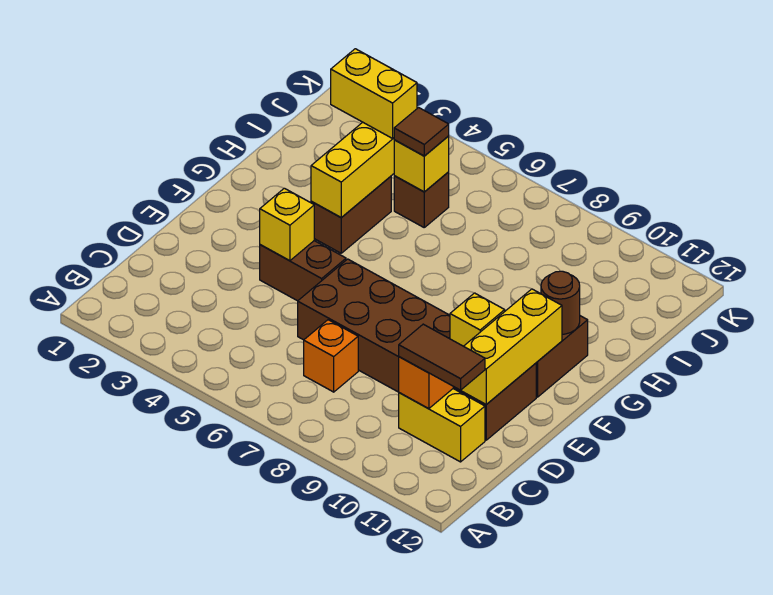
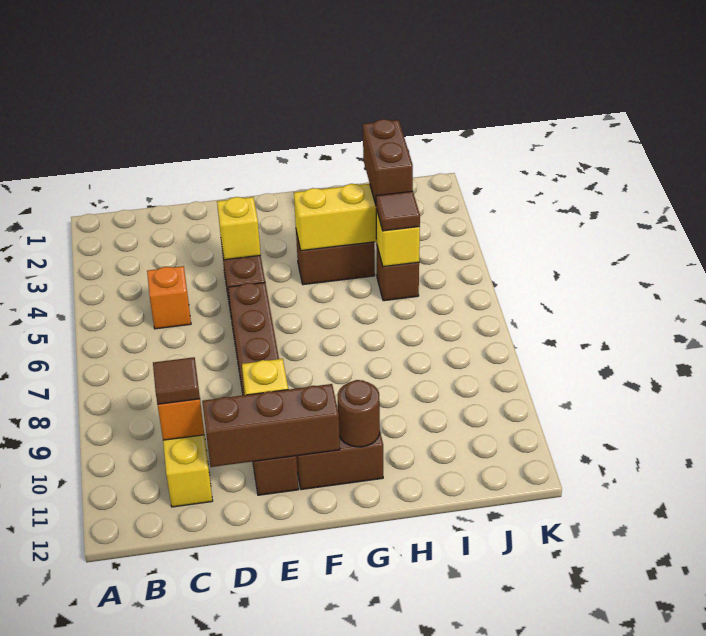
orange 1x1 brick [304,320,358,392] -> orange 1x1 brick moved to [147,266,191,329]
brown 1x2 tile [399,324,485,390] -> brown 1x1 tile [153,357,200,404]
brown 2x6 brick [298,259,536,440] -> brown 1x6 brick [228,283,299,495]
yellow 1x3 brick [461,289,562,404] -> brown 1x3 brick [202,384,340,467]
yellow 1x2 brick [331,49,417,138] -> brown 1x2 brick [363,119,413,205]

